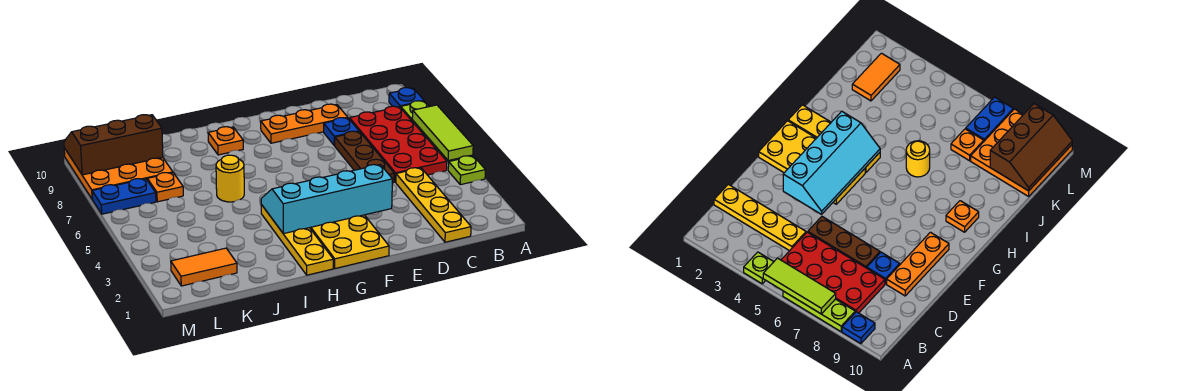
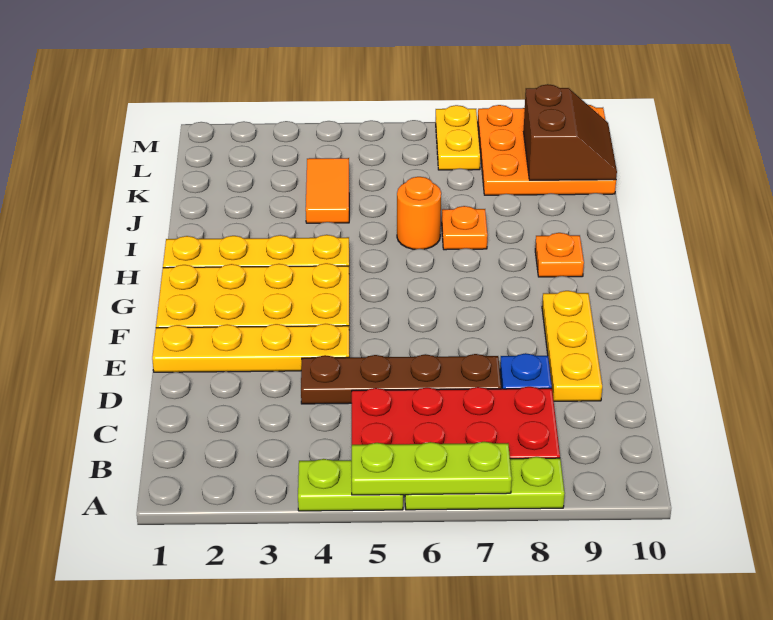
lime 1x1 plate [448,156,485,185] -> lime 1x2 plate [298,459,403,511]
lime 1x3 tile [412,105,473,161] -> lime 1x3 plate [352,442,512,495]
blue 1x1 plate [389,88,424,108] -> none
yellow 1x4 plate [396,168,471,242] -> yellow 1x4 plate moved to [152,324,349,372]
brown 1x3 plate [334,131,394,183] -> brown 1x4 plate [301,354,501,404]
orange 1x3 plate [261,104,348,143] -> yellow 1x3 plate [542,291,602,401]
cyan 2x4 slope [261,165,392,234] -> none
yellow 1x1 round brick [216,155,244,202] -> orange 1x1 round brick [397,177,441,249]
orange 1x2 tile [171,248,237,286] -> orange 1x2 tile moved to [306,158,349,223]
orange 1x1 plate [147,173,183,202] -> orange 1x1 plate moved to [442,206,487,250]
brown 2x3 slope [64,115,163,175] -> brown 2x2 slope [524,84,617,180]
blue 1x2 plate [92,179,156,214] -> yellow 1x2 plate [436,105,480,170]

